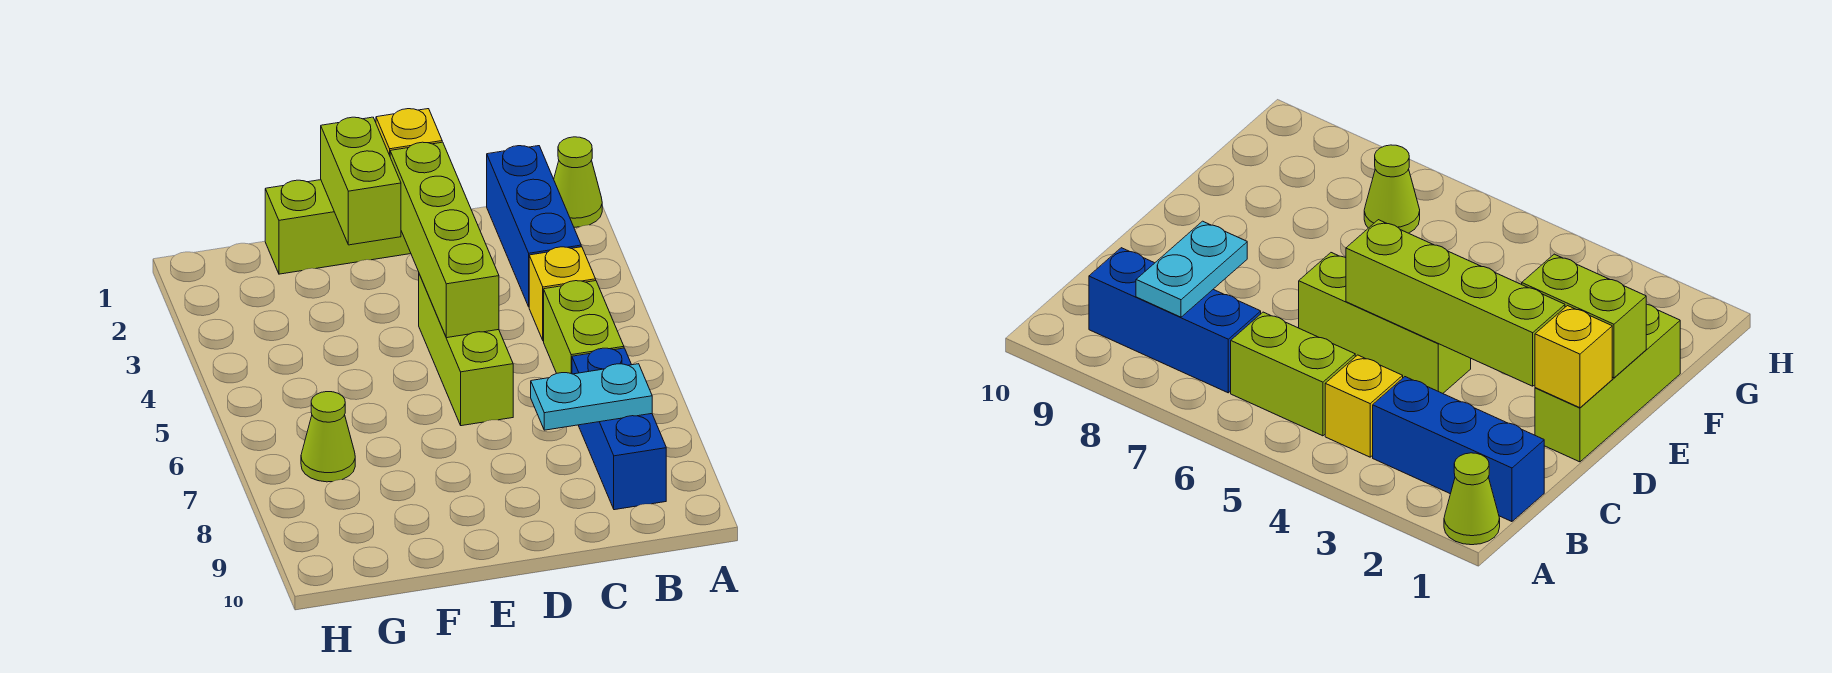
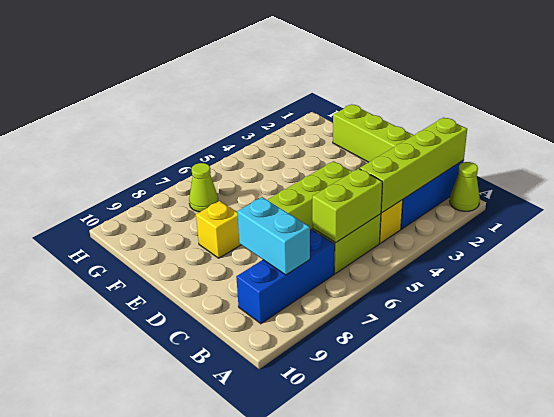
cyan 1x2 plate [531,364,652,430] -> cyan 1x2 brick [237,197,310,275]
yellow 1x1 brick [376,109,442,155] -> yellow 1x1 brick moved to [196,201,241,258]
lime 1x4 brick [390,142,499,338] -> lime 1x4 brick moved to [360,118,467,213]
lime 1x2 brick [321,117,401,245] -> lime 1x2 brick moved to [312,168,382,243]

